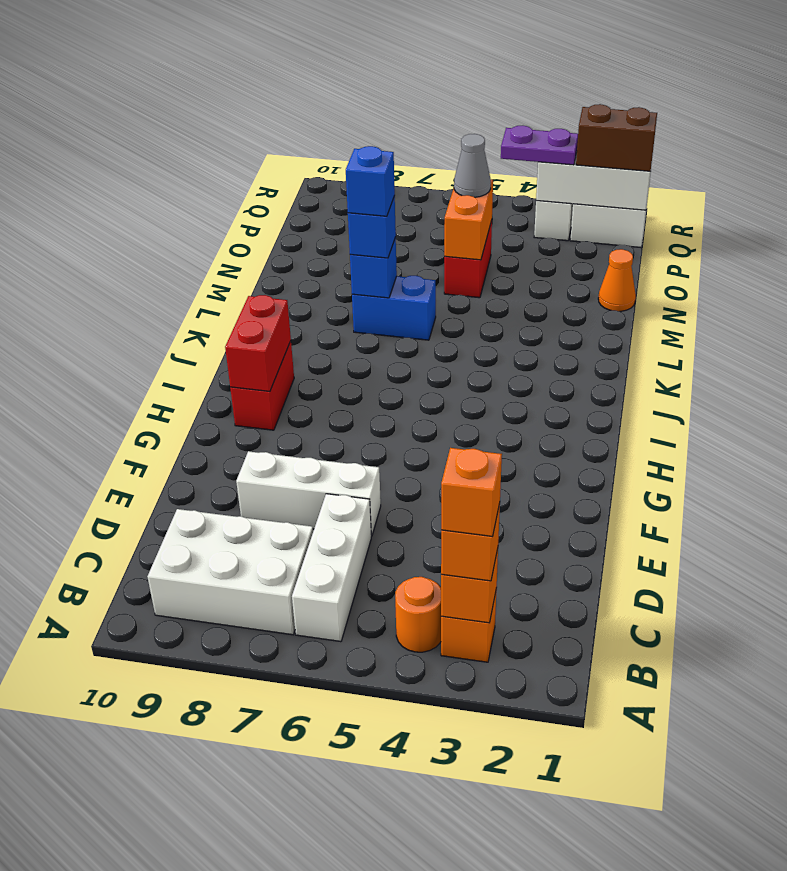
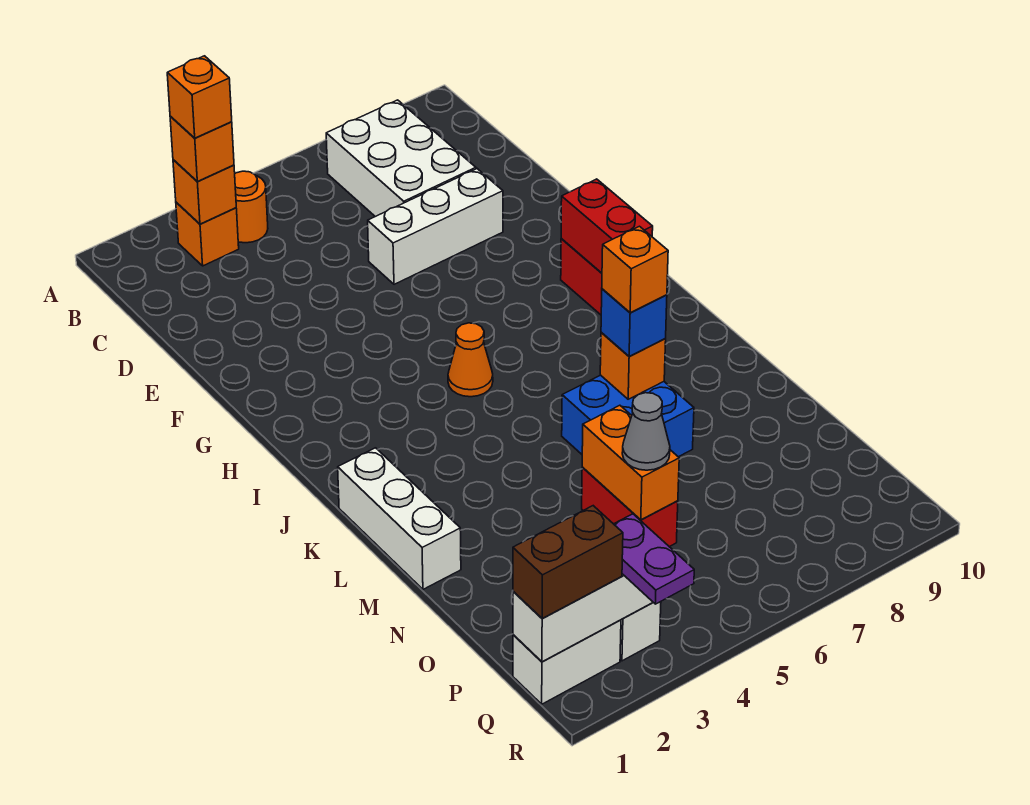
white 1x3 brick [292,494,371,642] -> white 1x3 brick moved to [338,448,461,589]
white 2x3 brick [147,509,313,635] -> white 2x3 brick turned to [326,100,476,217]
blue 1x2 brick [352,276,436,340] -> blue 2x2 brick [562,375,694,457]
blue 1x1 brick [350,238,397,298] -> orange 1x1 brick [600,332,666,399]
blue 1x1 brick [346,146,395,216] -> orange 1x1 brick [602,226,668,313]
orange 1x1 cone [598,249,636,311] -> orange 1x1 cone moved to [448,323,493,397]
purple 1x2 plate [501,126,578,165] -> purple 1x2 plate turned to [614,514,694,604]

